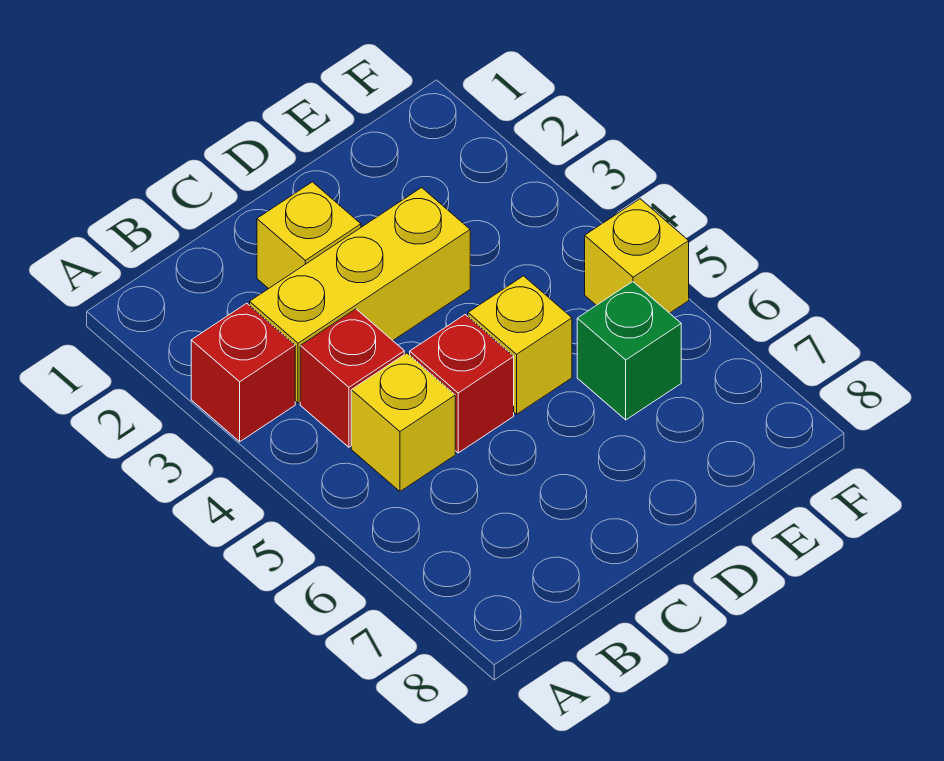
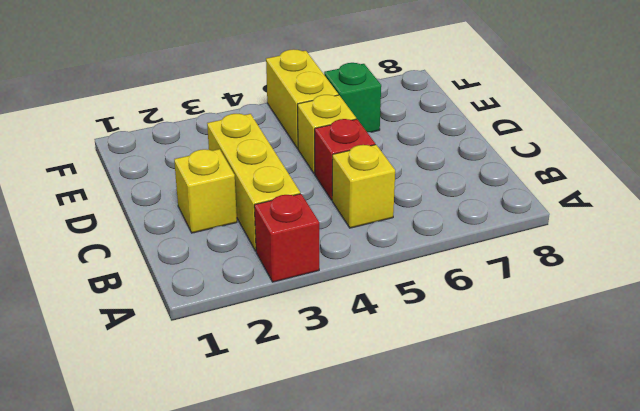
red 1x1 brick [300,309,404,447] -> none
yellow 1x1 brick [585,199,689,313] -> yellow 1x2 brick [266,49,338,149]

